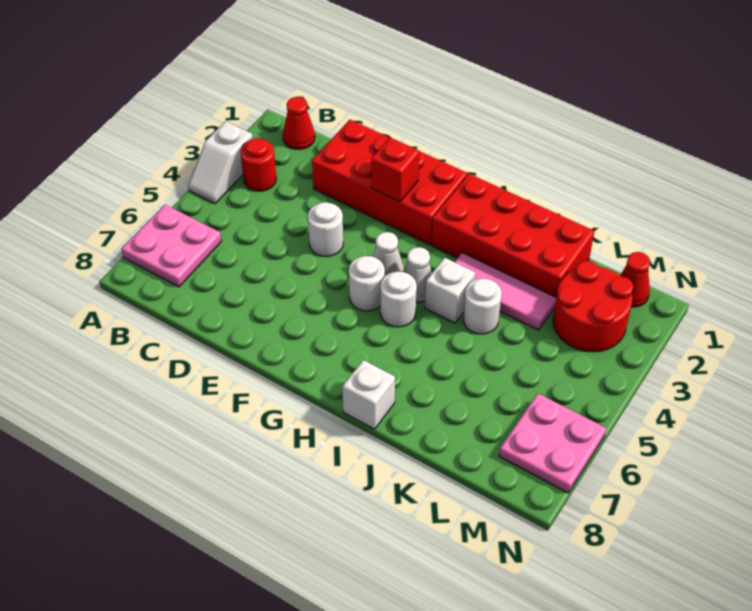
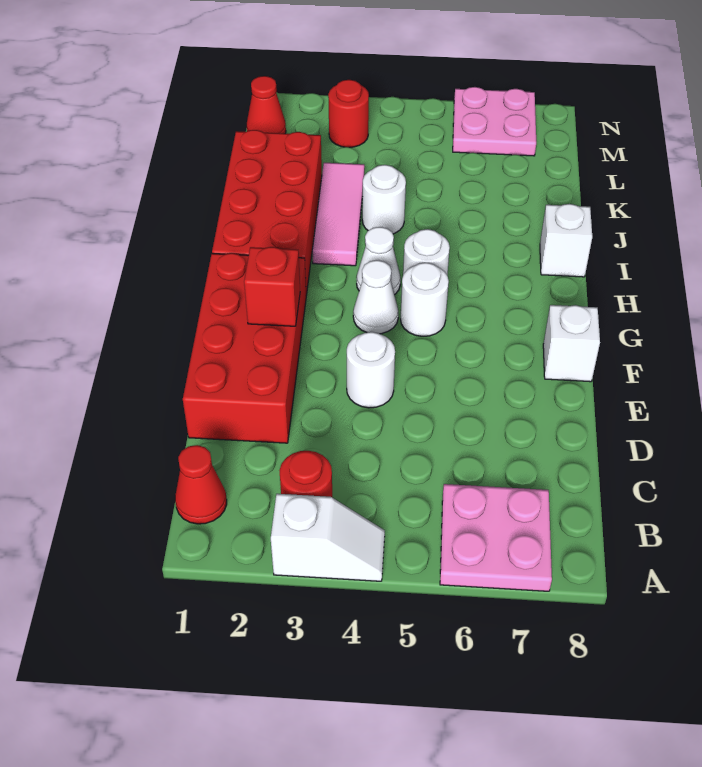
white 1x1 brick [425,258,475,323] -> white 1x1 brick moved to [543,305,600,382]
red 2x2 round brick [553,261,633,352] -> red 1x1 round brick [328,80,369,147]

